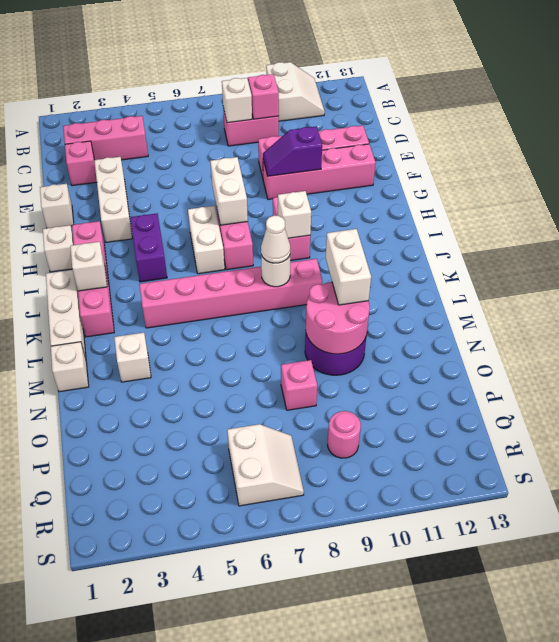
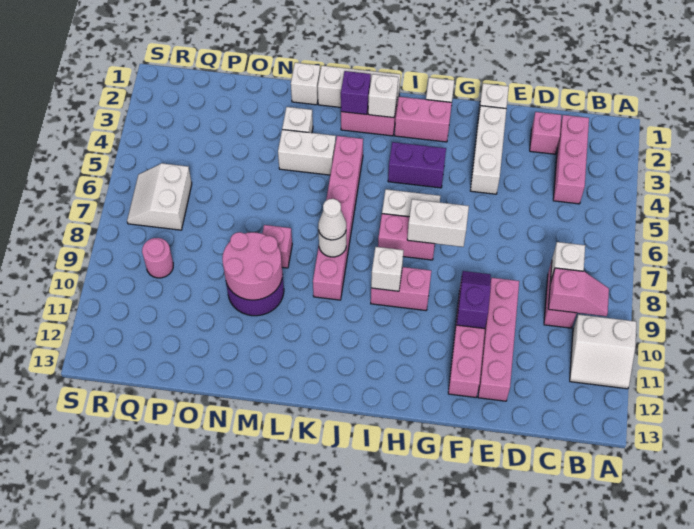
white 1x3 brick [94,157,132,242] -> white 1x3 brick turned to [470,106,506,194]
none -> purple 1x1 brick [341,71,371,115]
white 1x2 brick [326,229,371,305] -> white 1x2 brick moved to [278,130,336,175]
pink 1x1 brick [281,360,317,410] -> pink 1x1 brick moved to [262,225,292,268]
white 2x2 slope [227,424,304,506] -> white 2x2 slope turned to [127,163,192,230]

